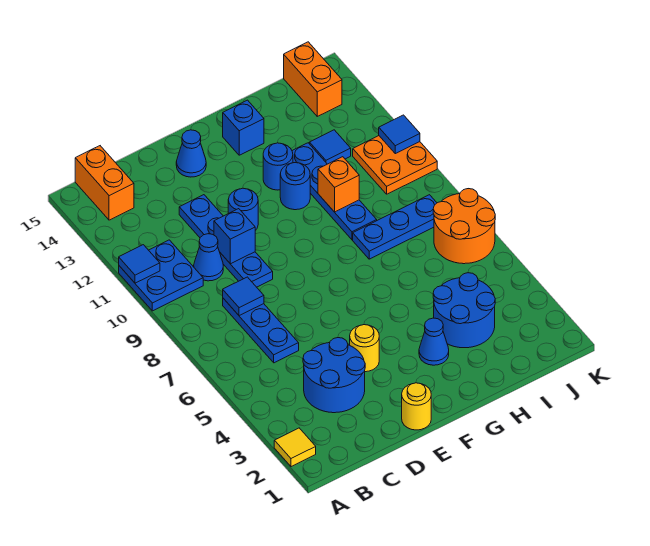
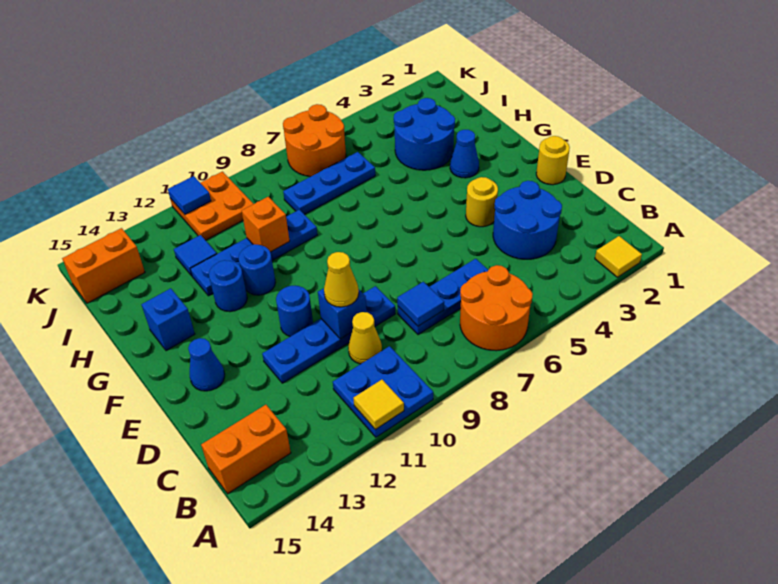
none -> orange 2x2 round brick [460,265,533,351]
blue 1x1 tile [119,245,160,283] -> yellow 1x1 tile [353,380,404,430]
blue 1x1 cone [194,234,223,281] -> yellow 1x1 cone [348,312,382,364]
none -> yellow 1x1 cone [324,252,359,307]
blue 1x3 plate [353,195,437,259] -> blue 1x3 plate turned to [283,152,375,215]

